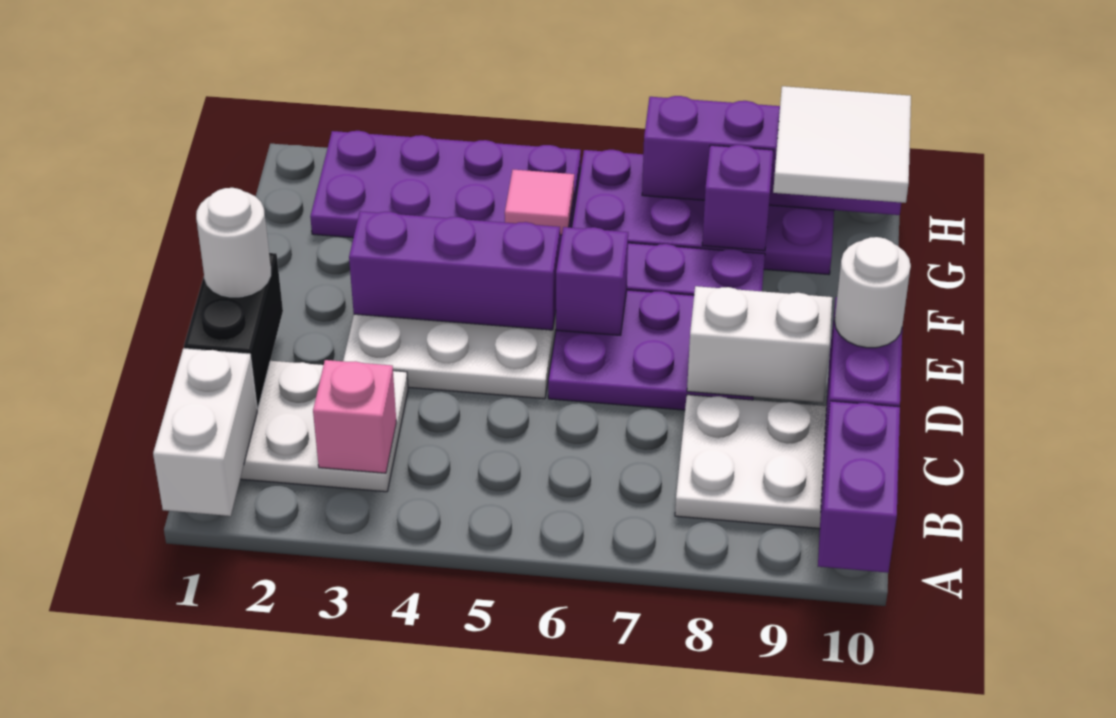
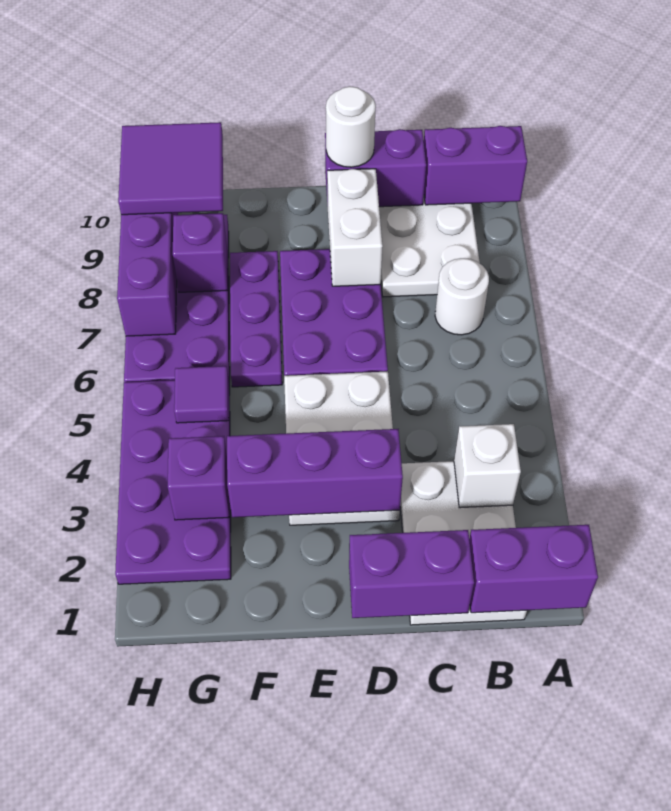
white 1x2 brick [153,348,257,516] -> purple 1x2 brick [469,525,598,613]
pink 1x1 brick [313,360,396,473] -> white 1x1 brick [454,424,521,508]
black 1x2 brick [184,253,283,409] -> purple 1x2 brick [349,530,474,618]
white 1x1 round brick [196,188,271,297] -> white 1x1 round brick moved to [435,258,489,335]
purple 1x3 brick [349,211,560,330] -> purple 1x3 brick turned to [227,429,403,517]
purple 1x1 brick [556,227,628,335] -> purple 1x1 brick moved to [168,436,229,520]
pink 1x1 tile [505,170,574,235] -> purple 1x1 tile [174,366,229,423]
white 2x2 tile [773,86,911,203] -> purple 2x2 tile [118,122,223,215]

